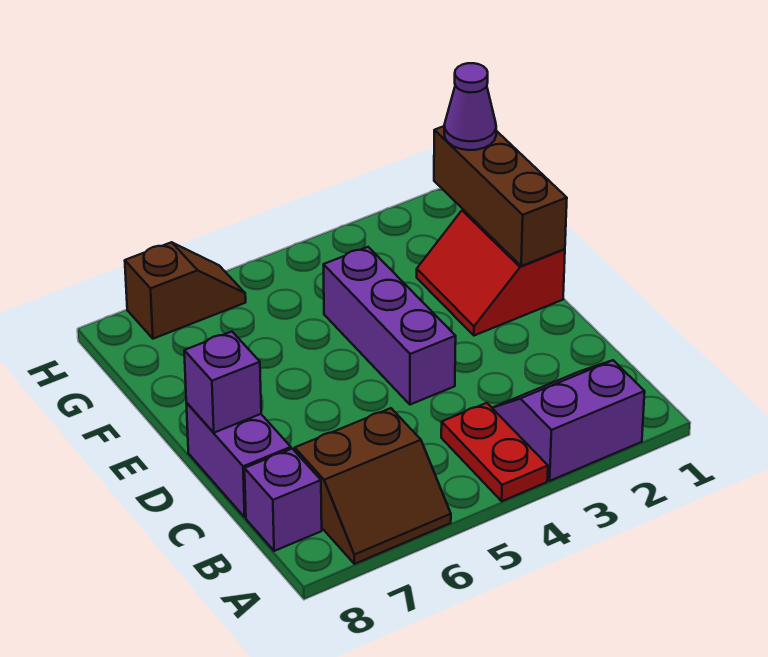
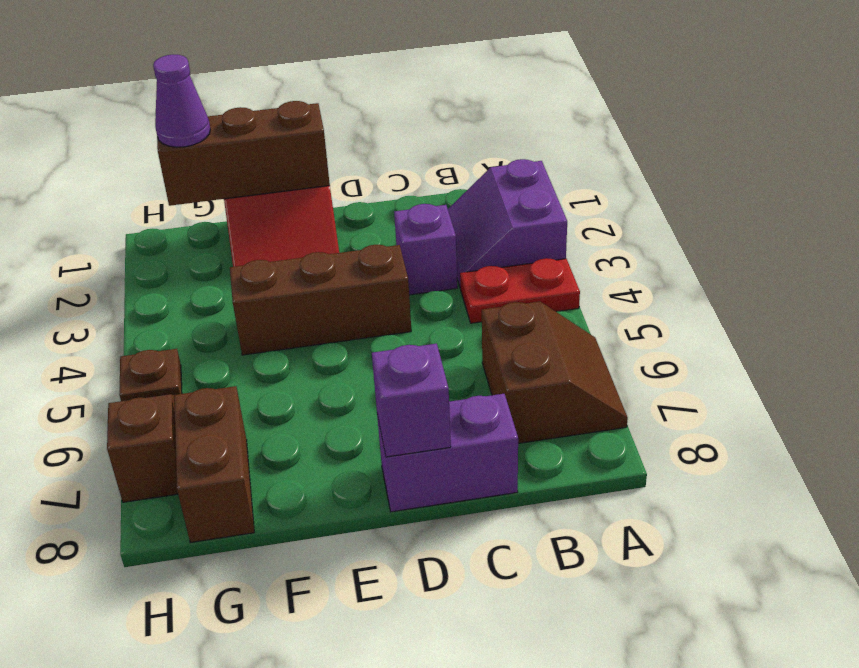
purple 1x1 brick [245,449,322,551] -> purple 1x1 brick moved to [394,204,457,295]
purple 1x3 brick [323,247,456,405] -> brown 1x3 brick [230,245,411,355]
none -> brown 1x2 brick [174,386,254,543]
none -> brown 1x1 plate [119,349,182,401]

